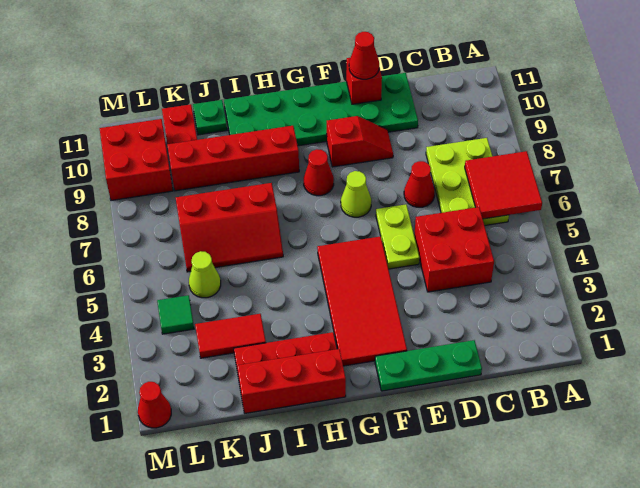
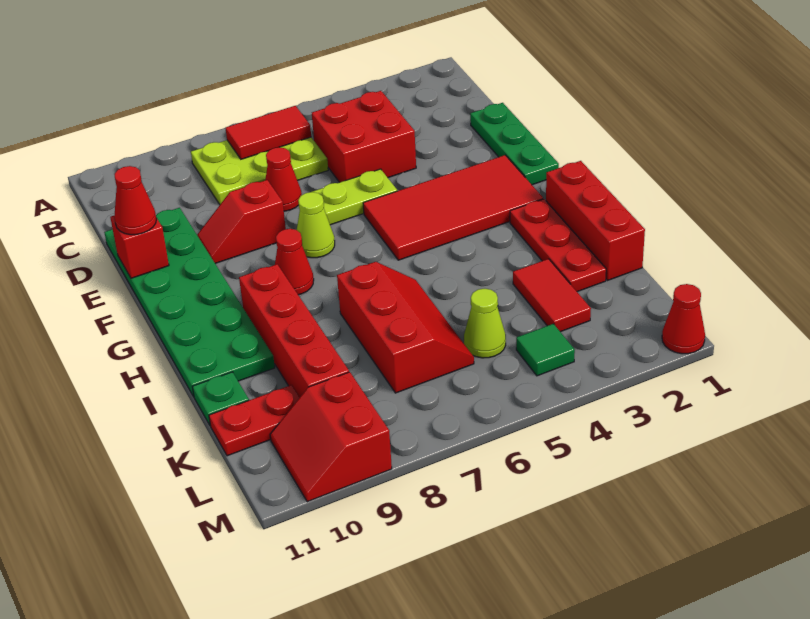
red 2x2 tile [465,151,542,219] -> red 1x2 tile [226,106,311,159]
red 1x2 slope [327,116,393,167] -> red 1x2 slope turned to [197,180,286,264]
red 2x2 brick [100,119,173,200] -> red 2x2 slope [270,372,392,502]

